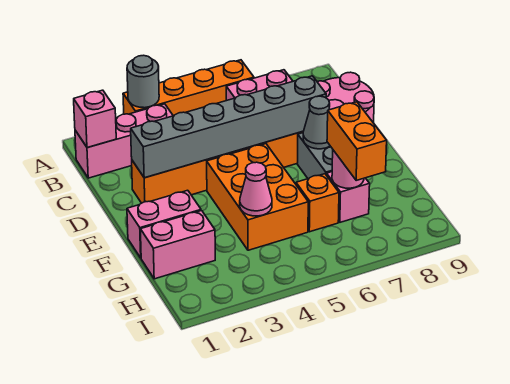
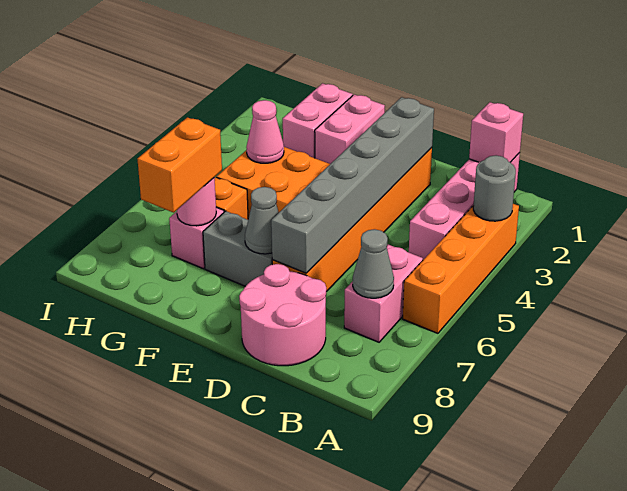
pink 1x3 brick [75,104,173,178] -> pink 1x4 brick [409,153,520,260]
none -> grey 1x1 cone [353,229,394,298]
orange 1x2 brick [327,102,387,180] -> orange 1x2 brick turned to [138,117,222,213]

